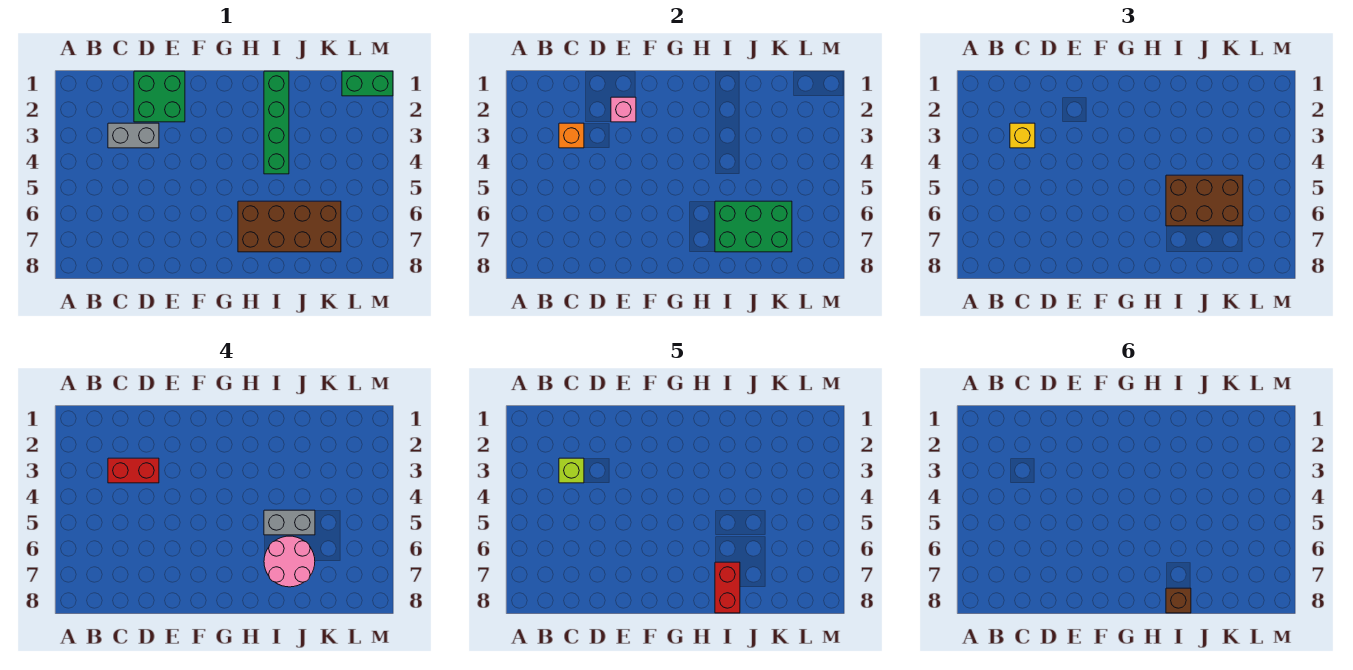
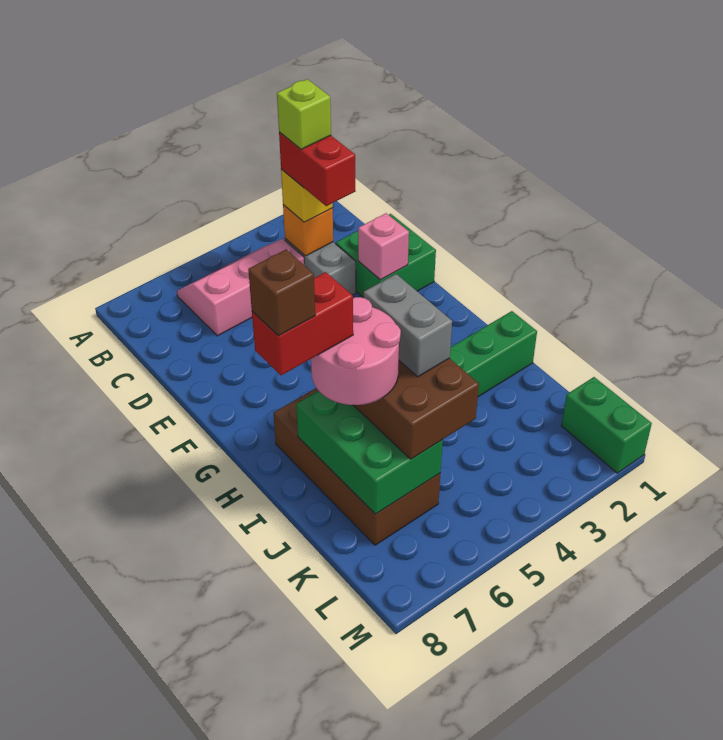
none -> pink 2x3 slope [177,239,304,336]

